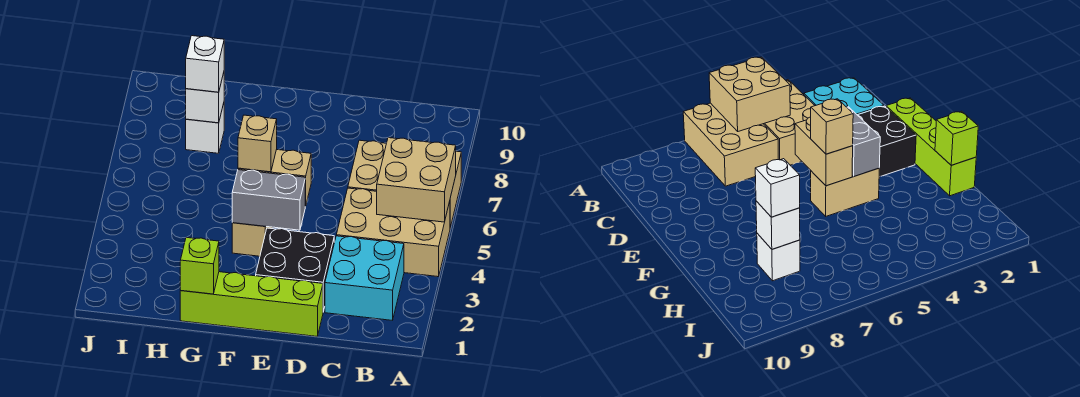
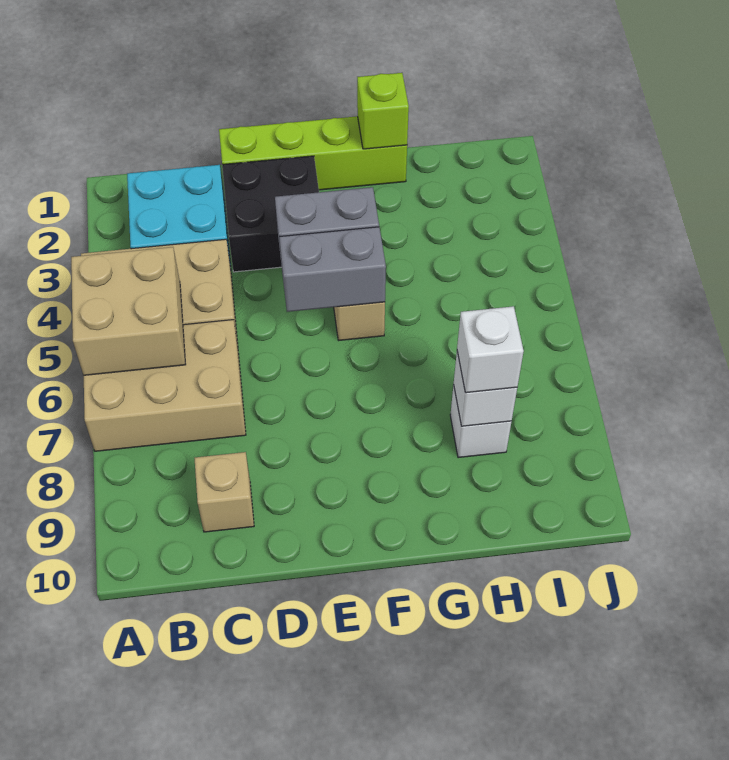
tan 1x2 brick [238,150,311,206] -> grey 1x2 brick [279,227,386,312]
tan 1x1 brick [238,115,277,172] -> tan 1x1 brick moved to [194,452,254,532]

